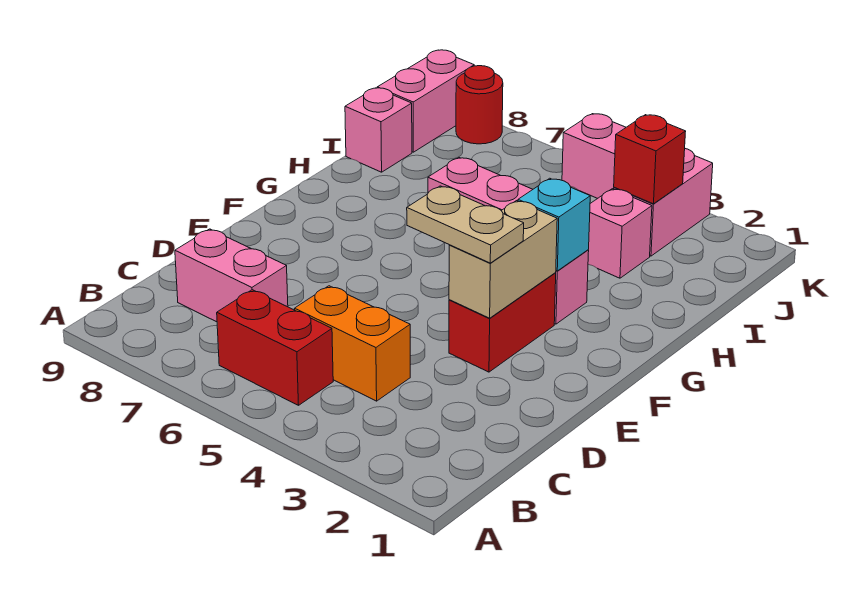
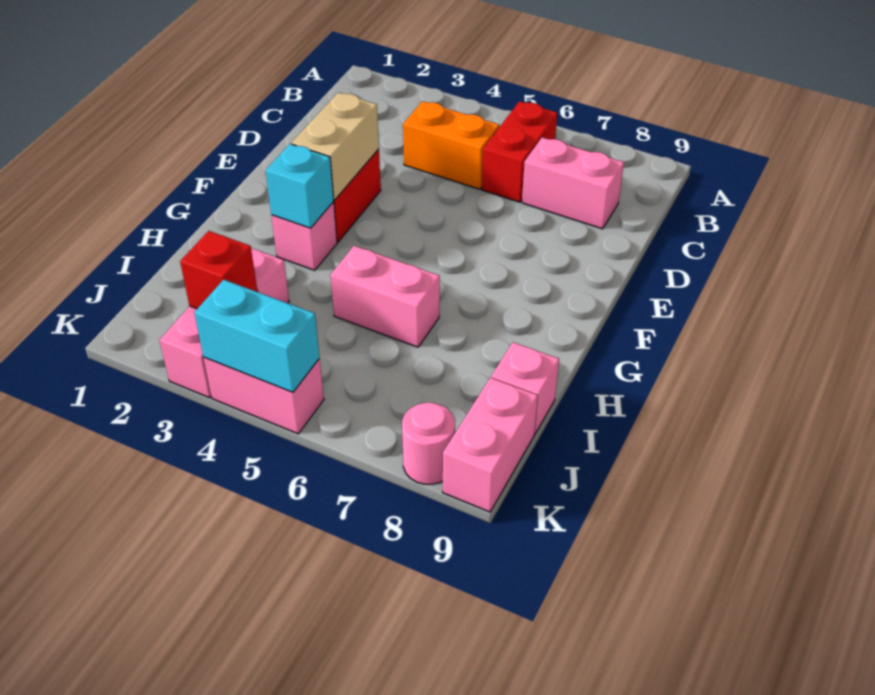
red 1x2 brick [217,290,333,405] -> red 1x2 brick turned to [482,101,557,202]
tan 1x2 plate [407,186,524,263] -> none
none -> cyan 1x2 brick [194,280,320,392]
red 1x1 round brick [456,66,503,144] -> pink 1x1 round brick [402,403,455,484]

